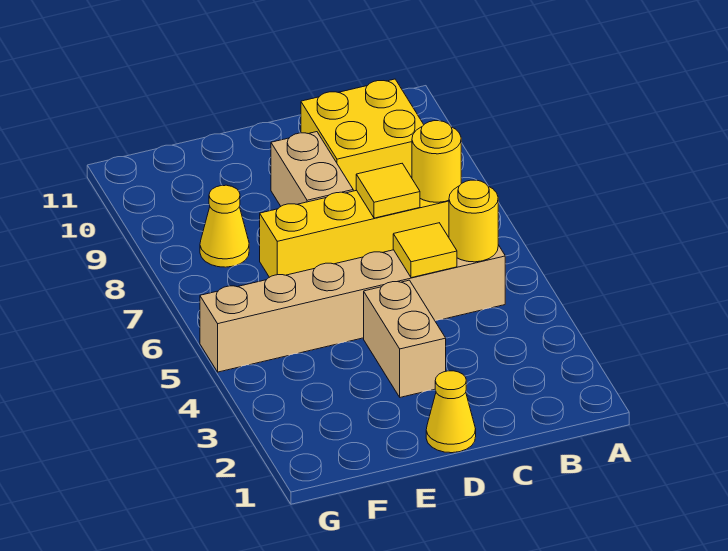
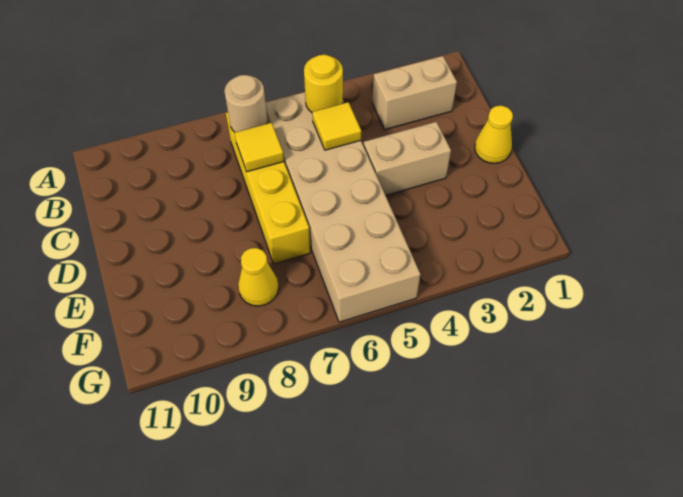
tan 1x6 brick [200,245,505,372] -> tan 2x6 brick [266,92,420,322]
yellow 1x1 round brick [412,121,461,202] -> tan 1x1 round brick [224,75,268,132]
yellow 2x2 brick [301,79,424,191] -> none
tan 1x2 brick [271,132,353,206] -> tan 1x2 brick moved to [372,56,457,130]

